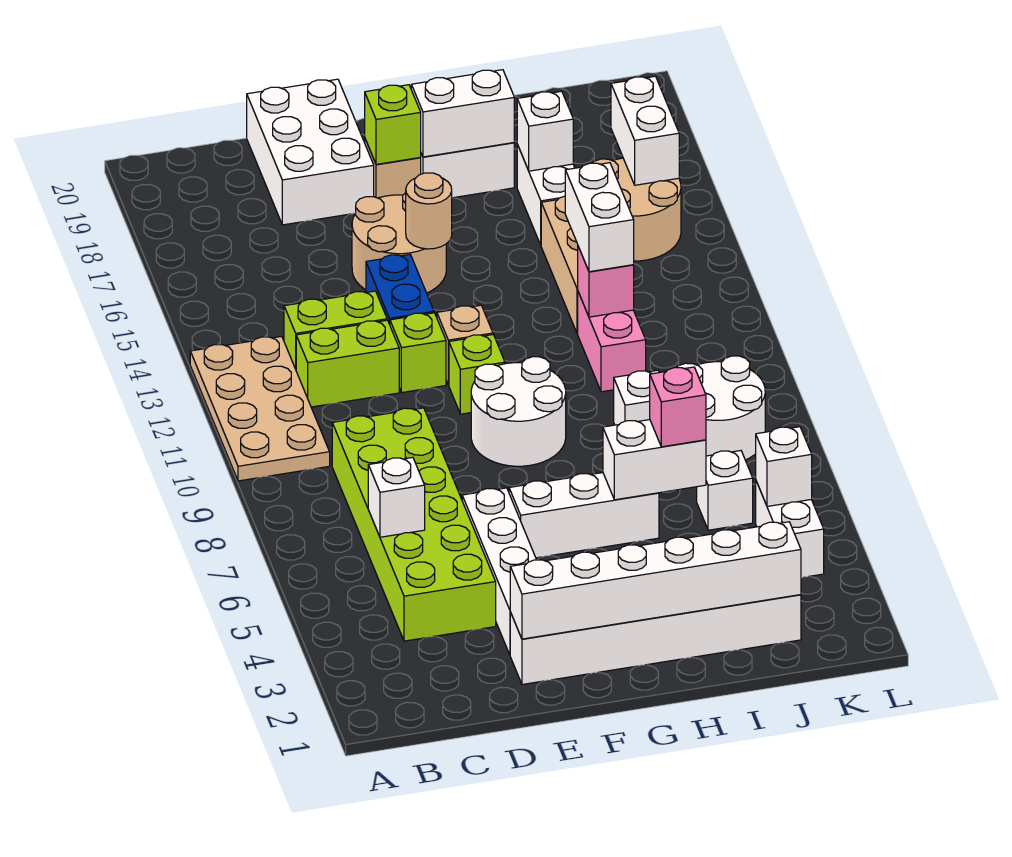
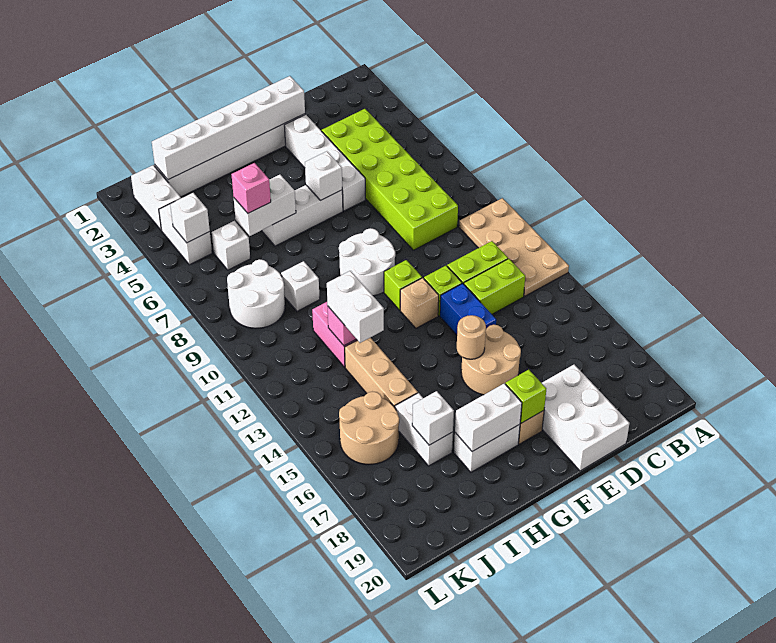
white 1x1 brick [368,458,425,537] -> white 1x1 brick moved to [305,151,342,201]
white 1x2 brick [611,76,679,185] -> white 1x2 brick moved to [131,165,181,230]

